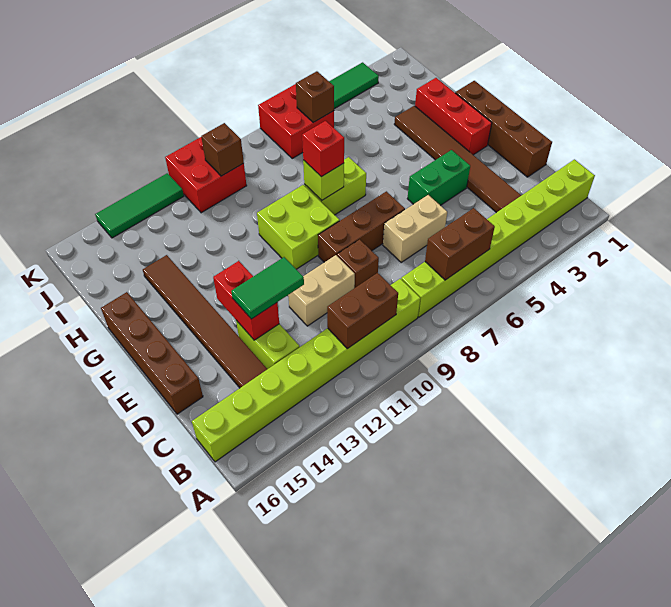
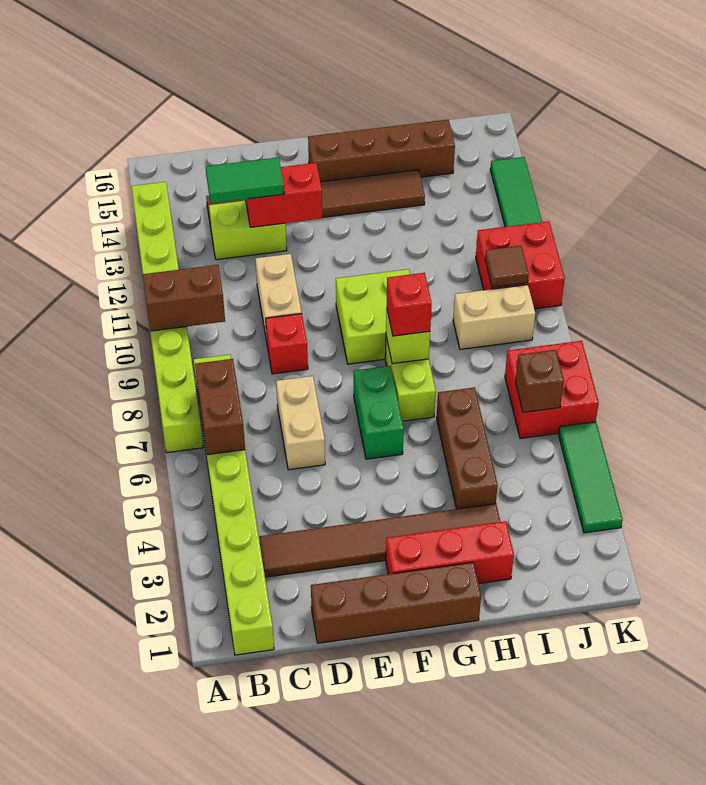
lime 1x8 brick [192,279,420,462] -> lime 1x8 brick moved to [131,182,203,453]
brown 1x2 brick [327,273,398,349] -> brown 1x2 brick turned to [143,265,225,331]
brown 1x1 brick [337,240,379,288] -> red 1x1 brick [266,314,308,374]
green 1x2 tile [231,257,304,319] -> green 1x2 tile turned to [206,157,284,203]
brown 1x4 brick [101,292,203,414] -> brown 1x4 brick moved to [308,120,455,182]
green 1x2 brick [407,150,470,205] -> green 1x2 brick moved to [354,366,404,459]
brown 1x3 brick [318,191,405,262] -> brown 1x3 brick moved to [437,387,498,509]
none -> tan 1x2 brick [453,285,535,349]
brown 1x1 brick [201,123,244,176] -> brown 1x1 tile [485,246,529,287]

